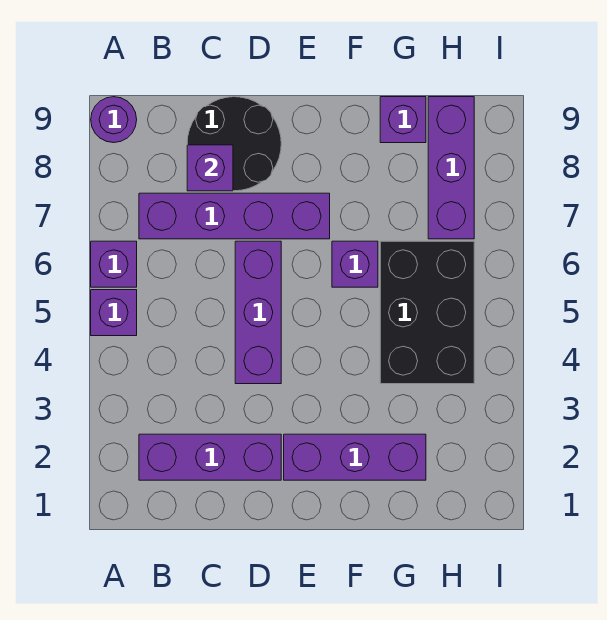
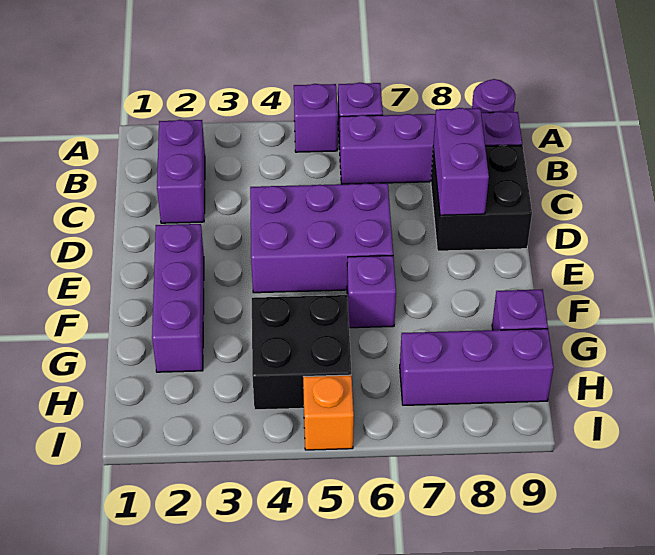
purple 1x3 brick [139,434,281,480] -> purple 1x2 brick [157,120,205,223]
purple 1x4 brick [139,193,330,239] -> purple 1x4 brick turned to [340,112,522,184]
black 2x2 round brick [187,97,281,191] -> black 2x2 brick [431,145,532,251]
purple 1x1 brick [187,145,233,191] -> purple 1x2 brick [433,108,489,215]
purple 1x3 brick [235,241,281,384] -> purple 2x3 brick [250,183,393,293]
black 2x3 brick [380,241,474,384] -> black 2x2 brick [252,295,351,410]
none -> orange 1x1 brick [303,375,354,450]

